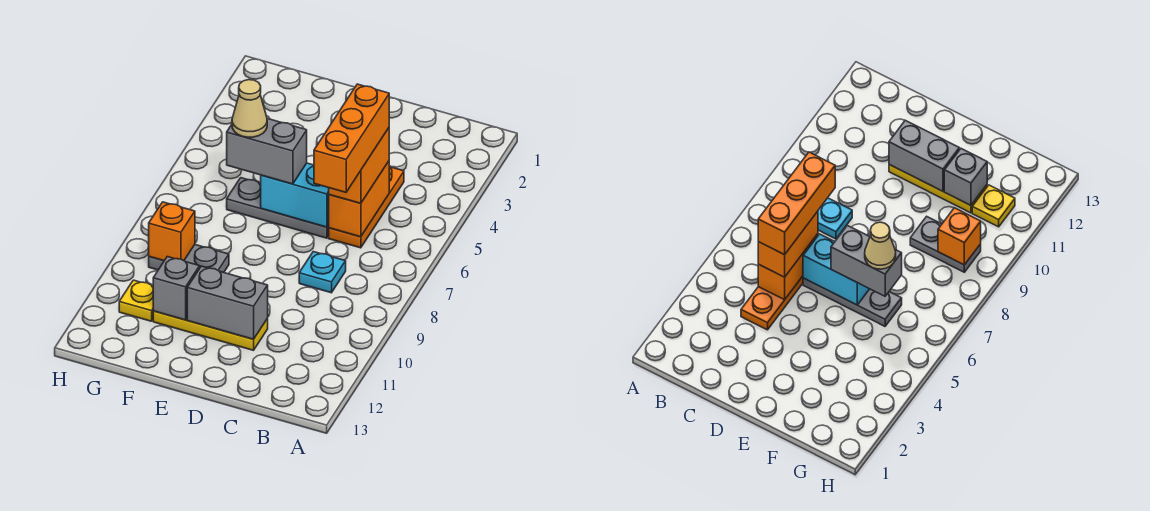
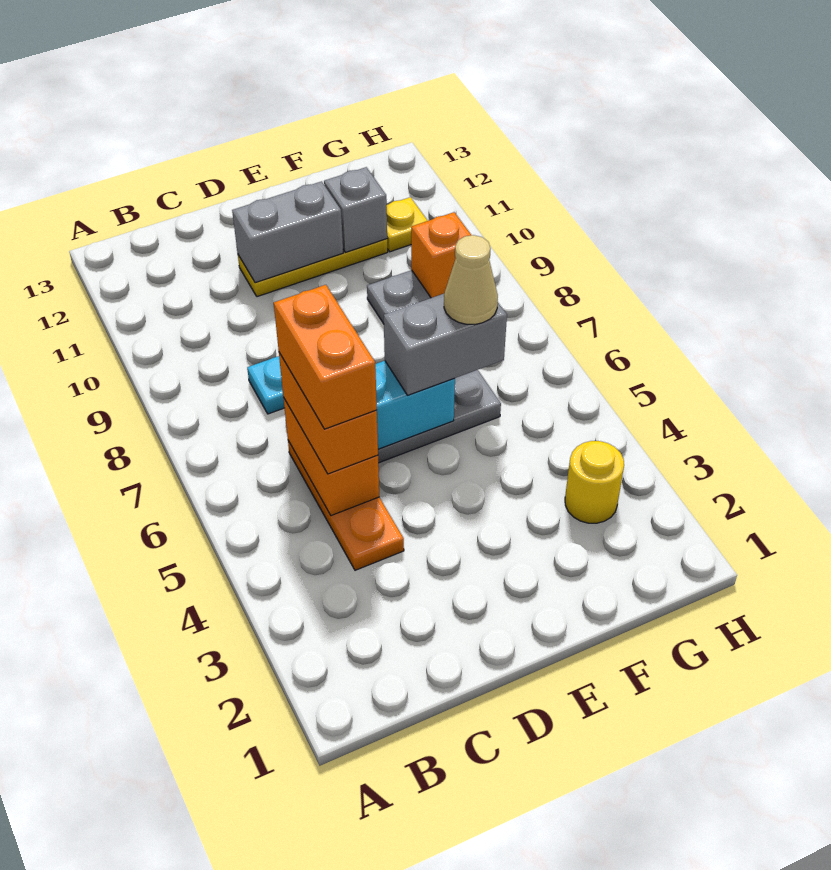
orange 1x3 brick [314,84,389,192] -> orange 1x2 brick [274,285,377,429]
none -> yellow 1x1 round brick [565,441,624,523]

